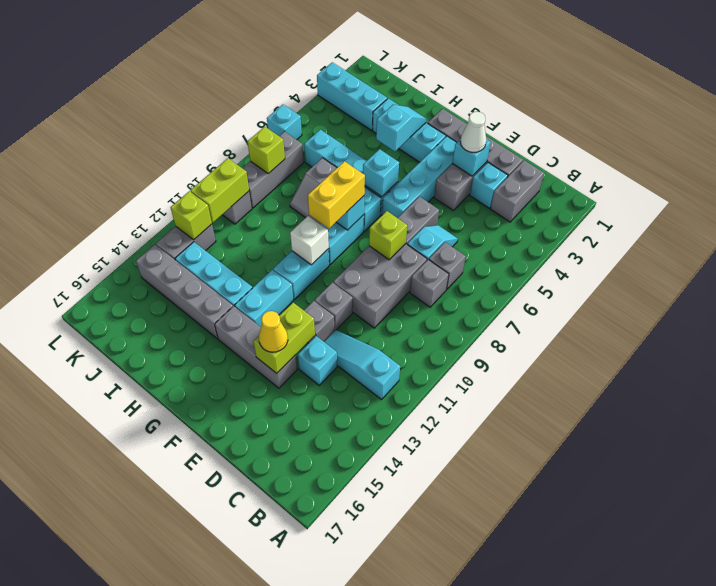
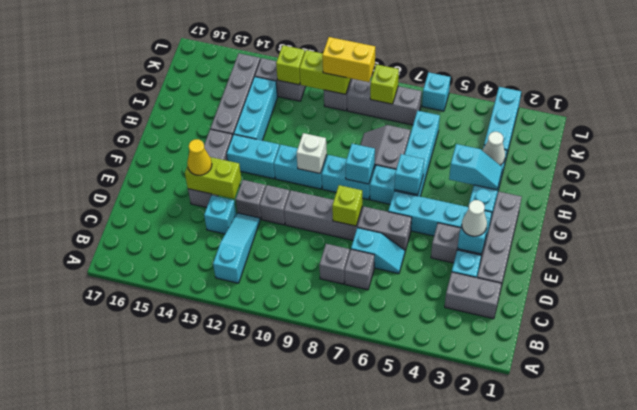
grey 2x3 brick [333,244,427,328] -> grey 1x3 brick [284,190,362,240]
yellow 1x2 brick [308,161,365,229] -> yellow 1x2 brick moved to [322,37,375,82]
none -> white 1x1 cone [482,132,505,165]

